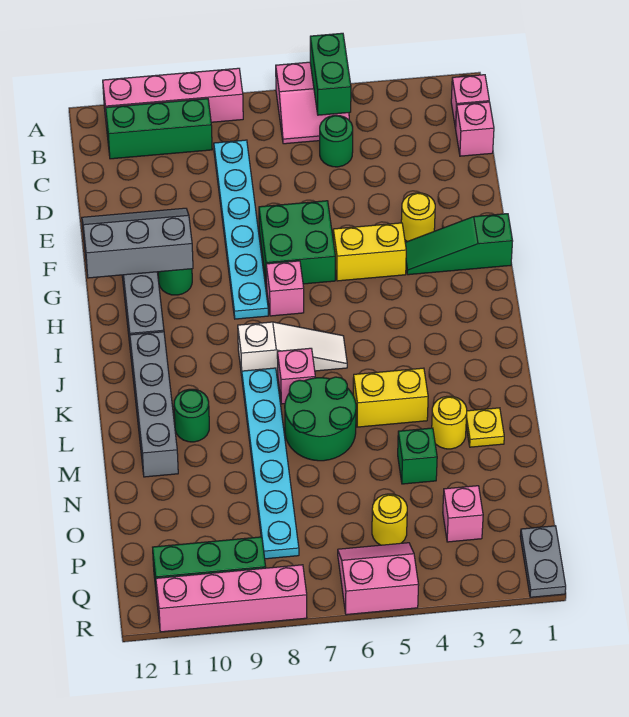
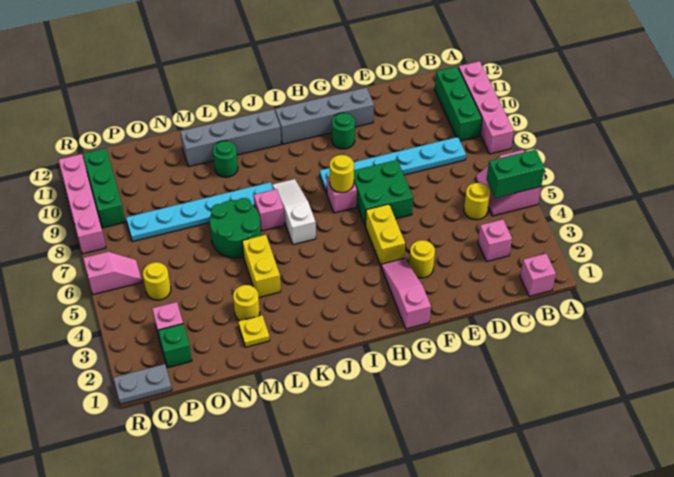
pink 1x1 brick [456,102,494,156] -> pink 1x1 brick moved to [478,219,512,262]
green 1x1 round brick [320,115,353,167] -> yellow 1x1 round brick [464,183,490,220]
grey 2x3 slope [82,208,193,278] -> none
green 1x3 slope [405,214,513,275] -> pink 1x3 slope [381,258,431,329]
none -> yellow 1x1 round brick [330,155,354,193]
white 1x3 slope [238,322,347,375] -> white 1x3 slope turned to [272,179,316,245]
green 1x1 brick [398,428,437,484] -> green 1x1 brick moved to [158,324,192,368]
pink 2x2 slope [338,543,419,615] -> pink 1x2 slope [83,252,142,295]

